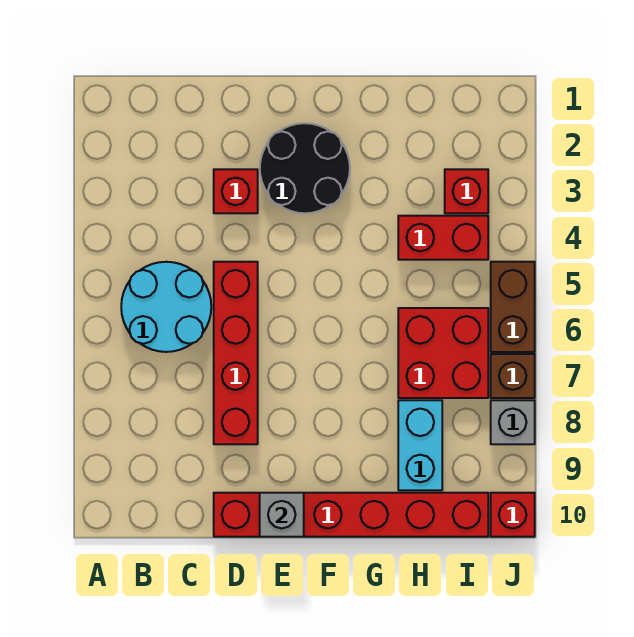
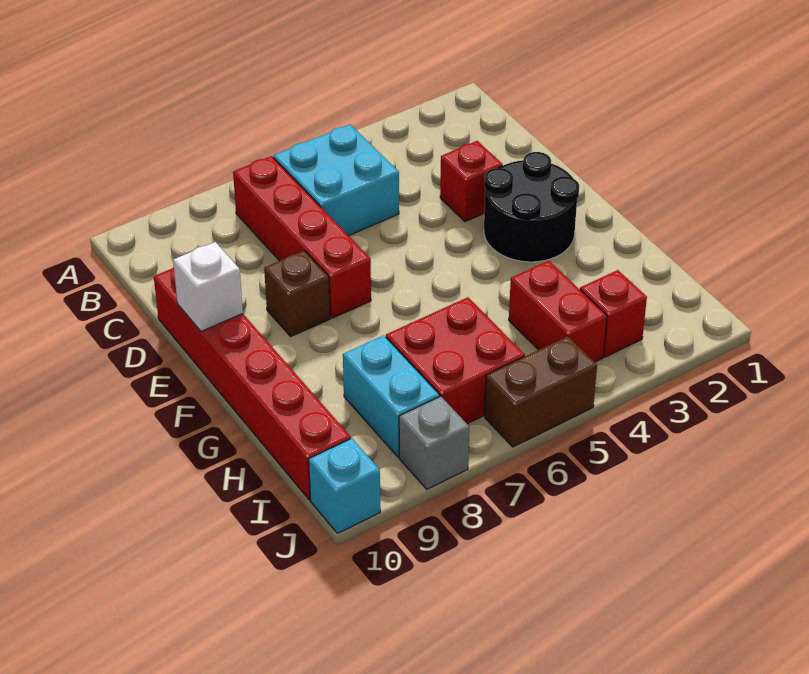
cyan 2x2 round brick [121,262,211,352] -> cyan 2x2 brick [273,124,399,236]
red 1x4 brick [214,262,258,444] -> red 1x4 brick turned to [233,156,371,318]
grey 1x1 brick [260,493,304,537] -> white 1x1 brick [173,242,243,331]
cyan 1x2 brick [398,400,442,490] -> cyan 1x2 brick turned to [343,335,440,457]
brown 1x1 brick [491,354,535,398] -> brown 1x1 brick moved to [264,251,330,336]
red 1x1 brick [491,493,535,537] -> cyan 1x1 brick [309,439,380,533]

